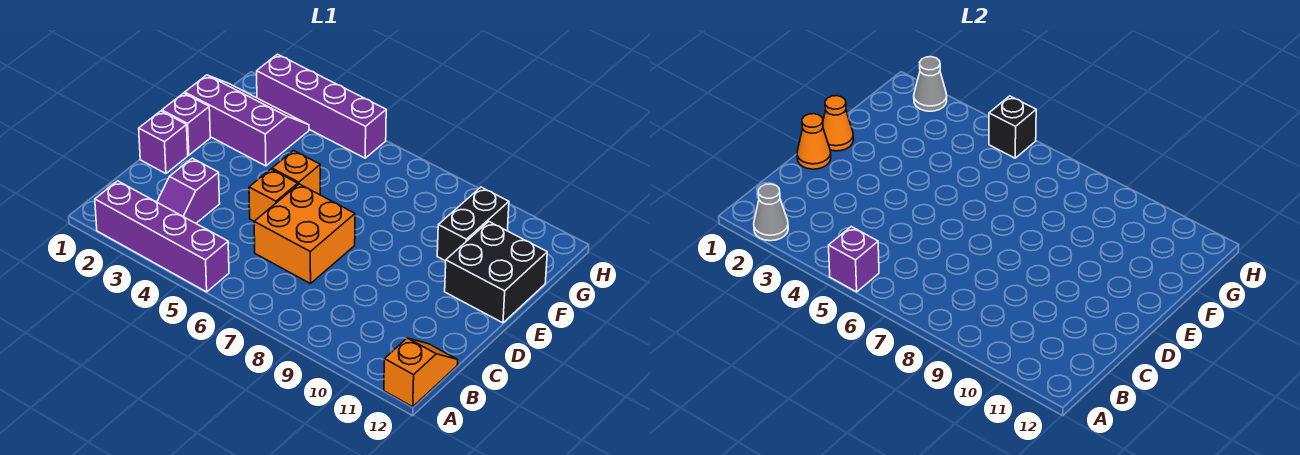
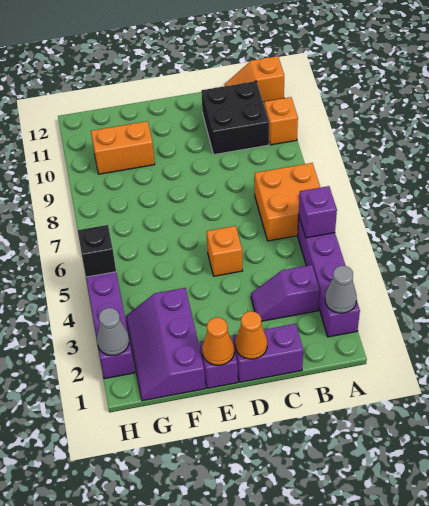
purple 1x2 slope [157,158,220,223] -> purple 1x2 slope turned to [251,265,320,321]
orange 2x2 brick [254,184,355,284] -> orange 2x2 brick moved to [255,163,320,241]
purple 1x1 brick [139,111,188,174] -> purple 1x2 brick [232,324,303,382]
orange 1x1 brick [272,151,320,195] -> orange 1x1 brick moved to [264,97,298,145]
black 2x2 brick [445,222,547,323] -> black 2x2 brick moved to [201,81,269,155]
black 1x2 brick [437,187,509,261] -> orange 1x2 brick [91,121,155,174]

